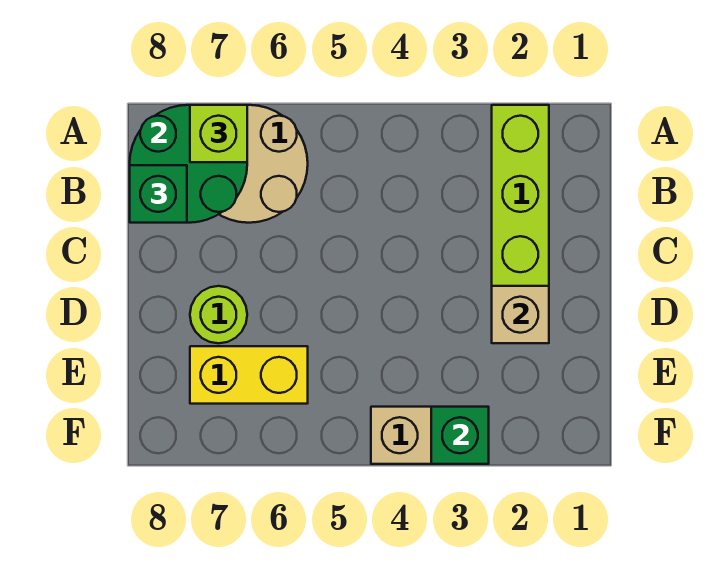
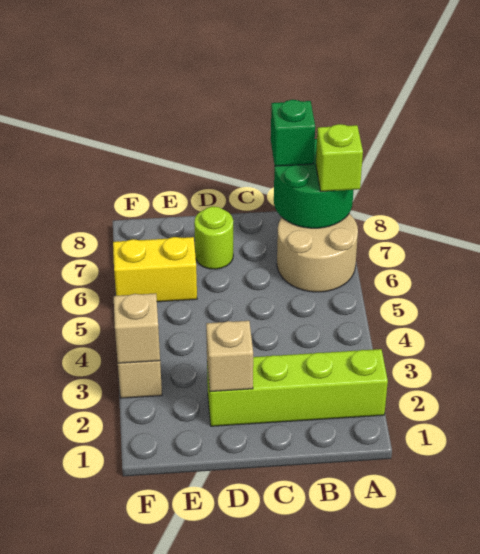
yellow 1x2 brick [190,346,308,404] -> yellow 1x2 brick turned to [113,237,197,302]
green 1x1 brick [431,407,489,464] -> tan 1x1 brick [114,293,160,363]

